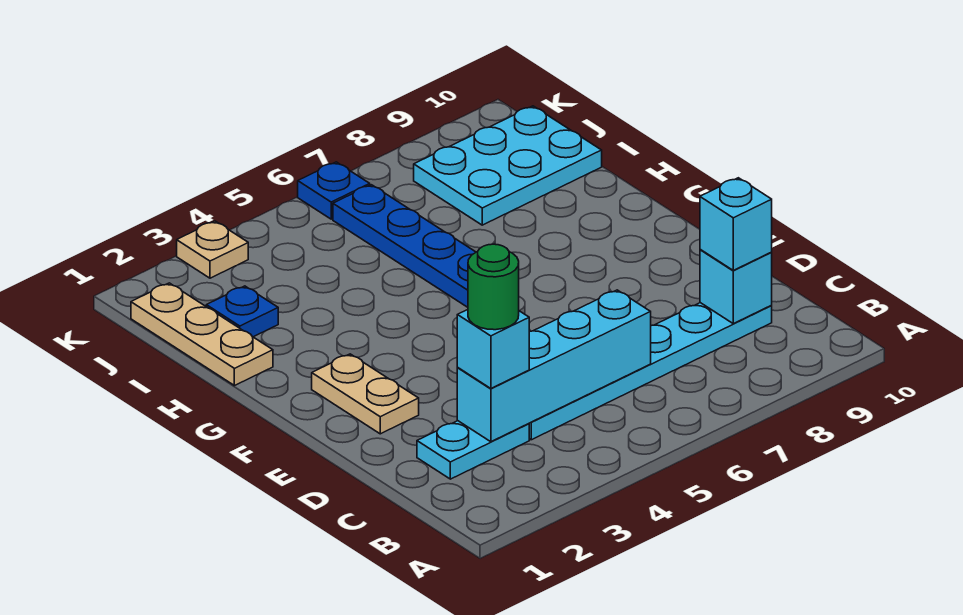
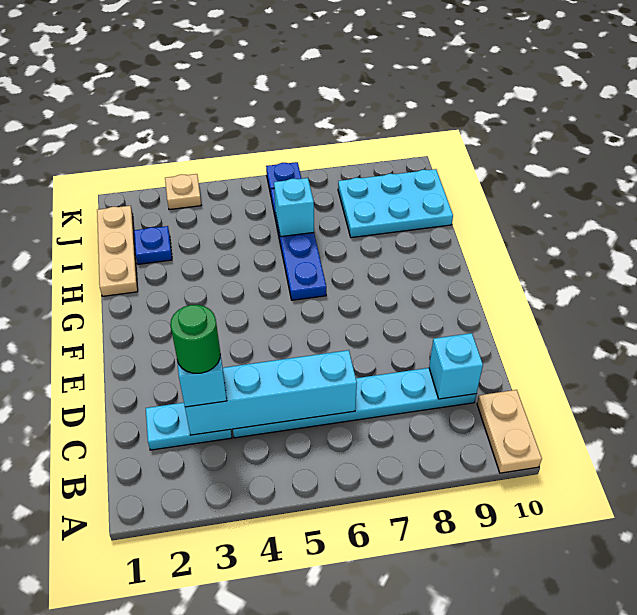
cyan 1x1 brick [700,178,772,270] -> cyan 1x1 brick moved to [274,178,314,237]
tan 1x2 plate [312,354,419,434] -> tan 1x2 plate moved to [477,390,542,473]

